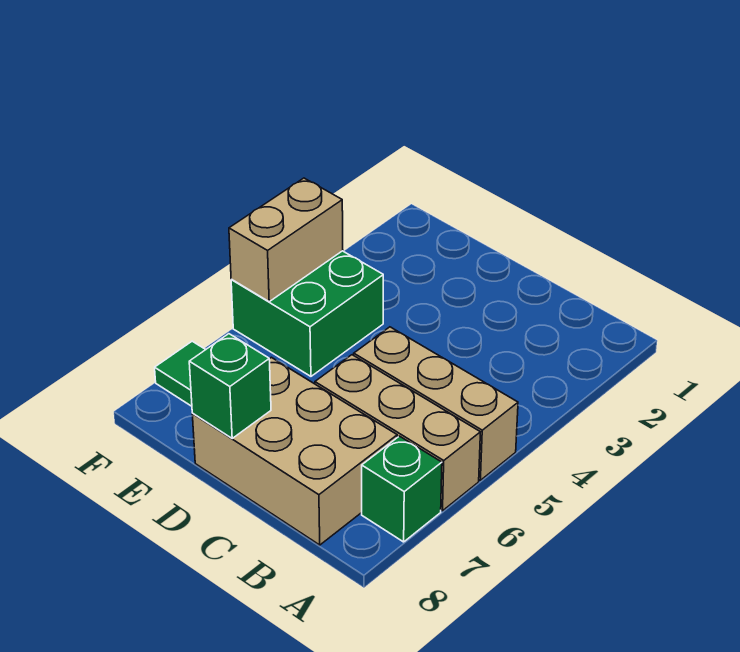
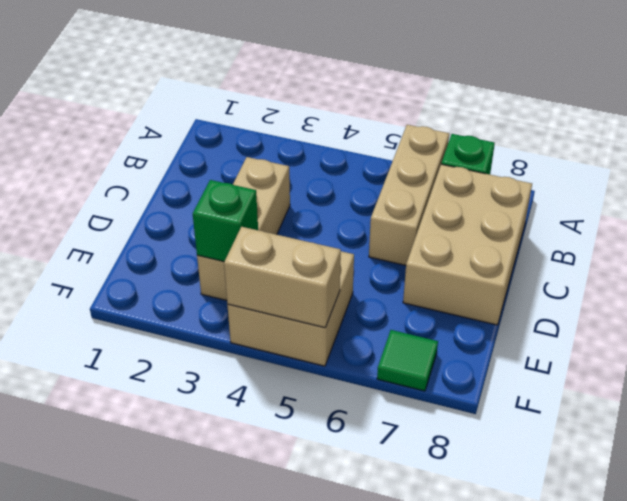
tan 1x3 brick [354,327,518,480] -> tan 1x3 brick moved to [197,157,290,300]
green 1x1 brick [189,334,271,438] -> green 1x1 brick moved to [193,180,258,261]
green 2x2 brick [231,251,383,376] -> tan 2x2 brick [227,251,354,366]

